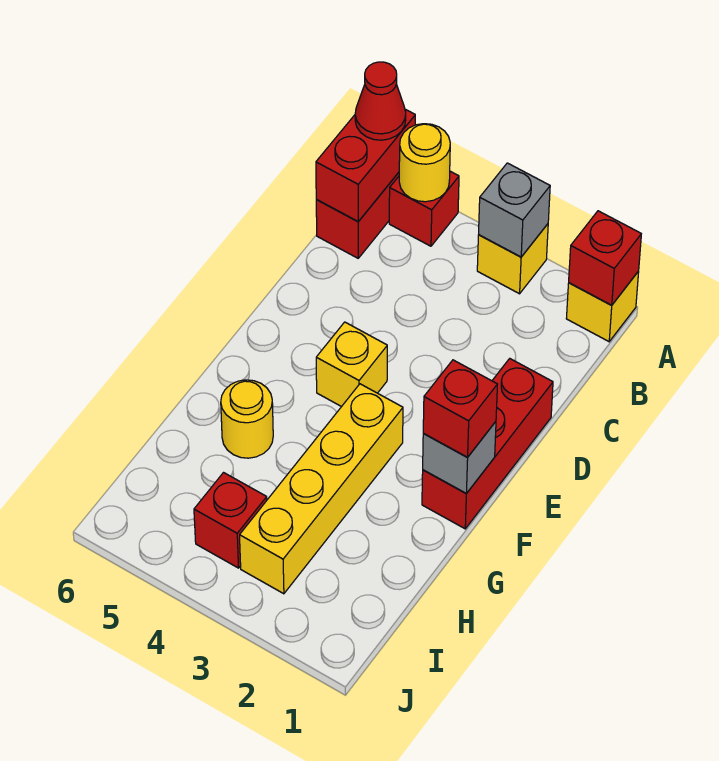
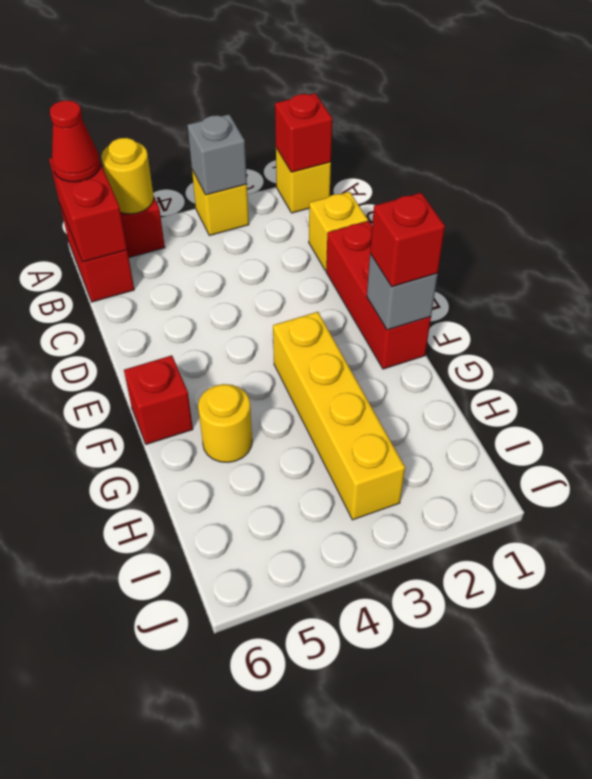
yellow 1x1 brick [316,322,387,407] -> yellow 1x1 brick moved to [309,192,368,271]
red 1x1 brick [194,473,267,568] -> red 1x1 brick moved to [124,355,193,444]

